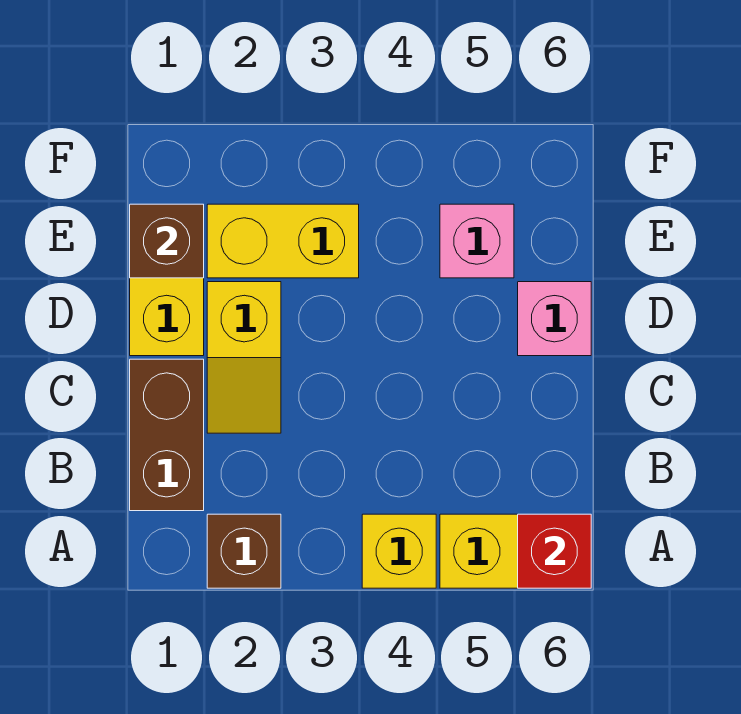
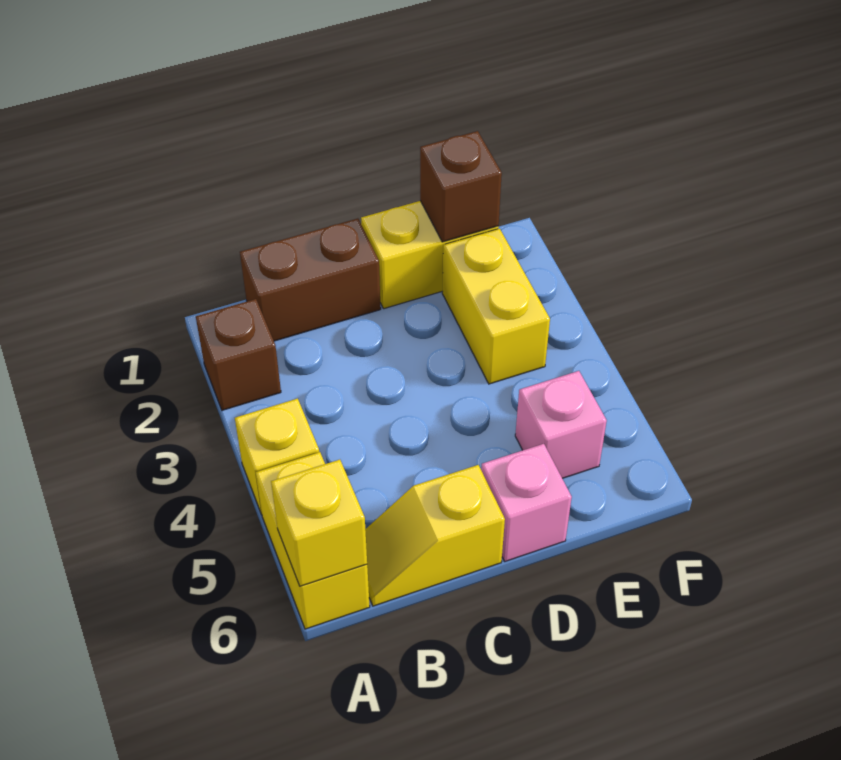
red 1x1 brick [518,514,591,588] -> yellow 1x1 brick [271,460,367,586]
yellow 1x2 slope [207,282,281,433] -> yellow 1x2 slope moved to [365,465,505,606]

